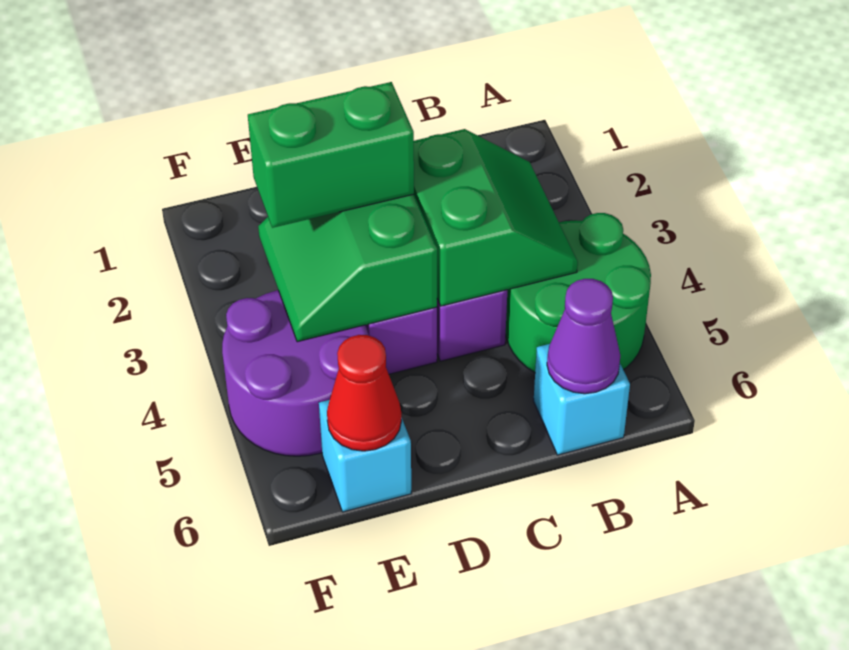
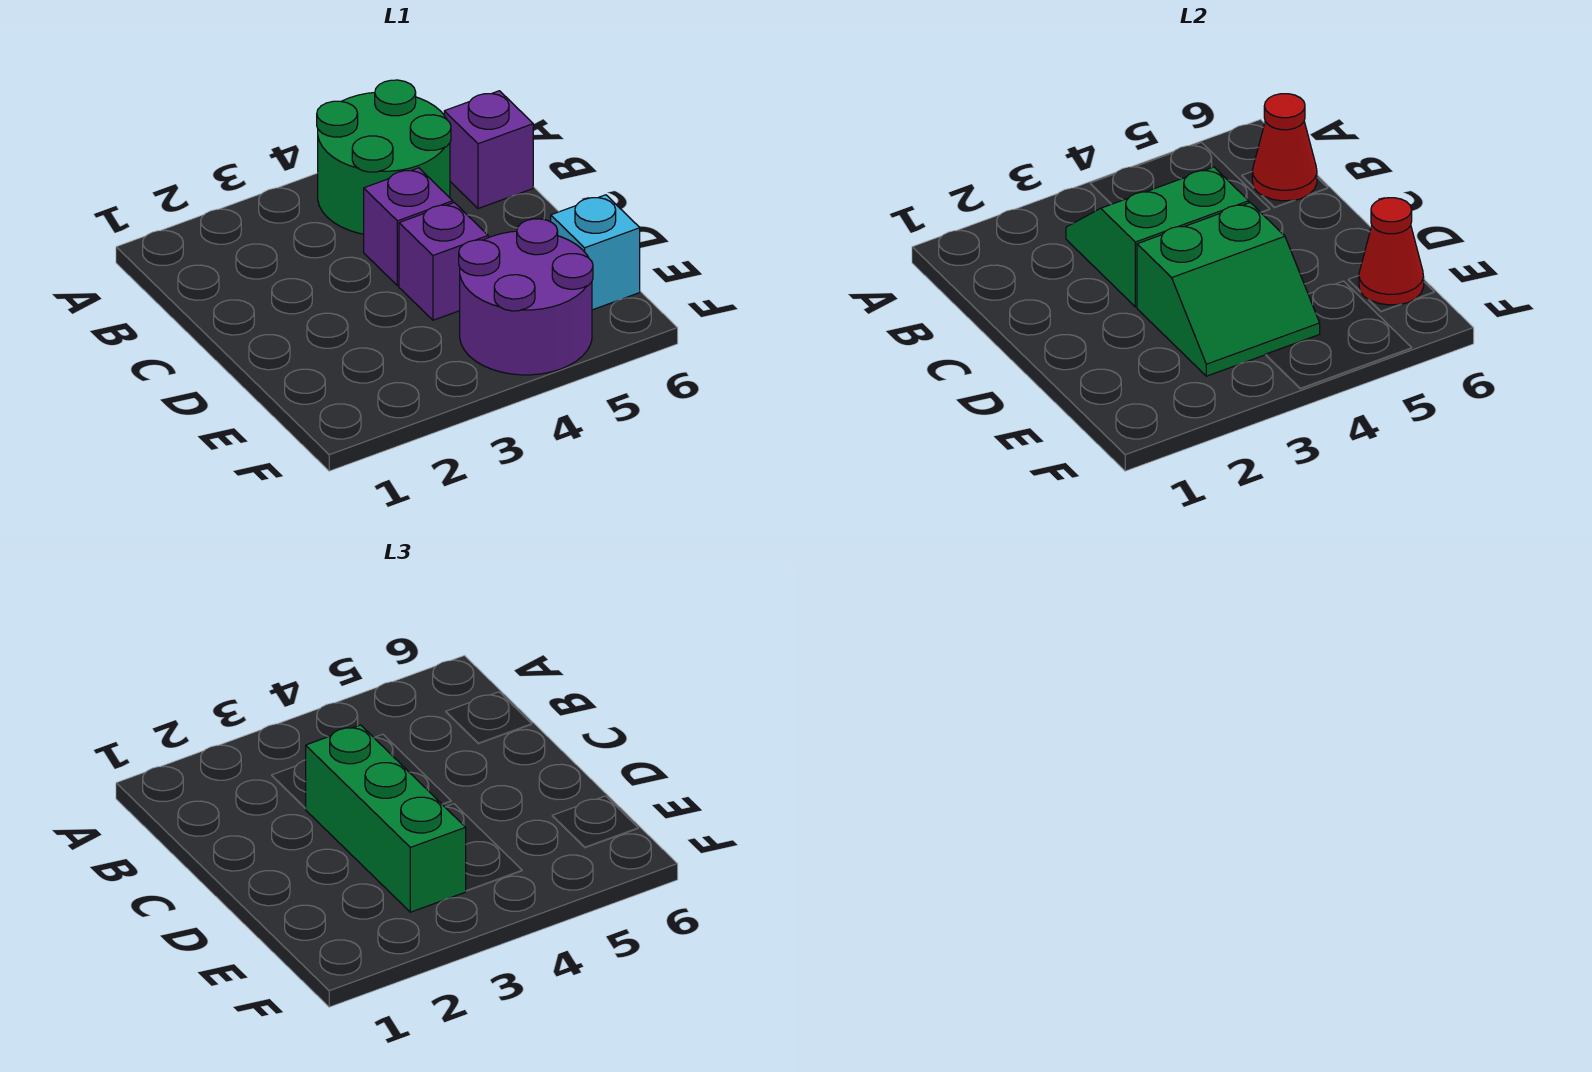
cyan 1x1 brick [534,344,630,455] -> purple 1x1 brick [444,91,533,209]
purple 1x1 cone [547,279,620,394] -> red 1x1 cone [1252,94,1317,201]
green 1x2 brick [248,82,414,228] -> green 1x3 brick [305,725,466,912]

